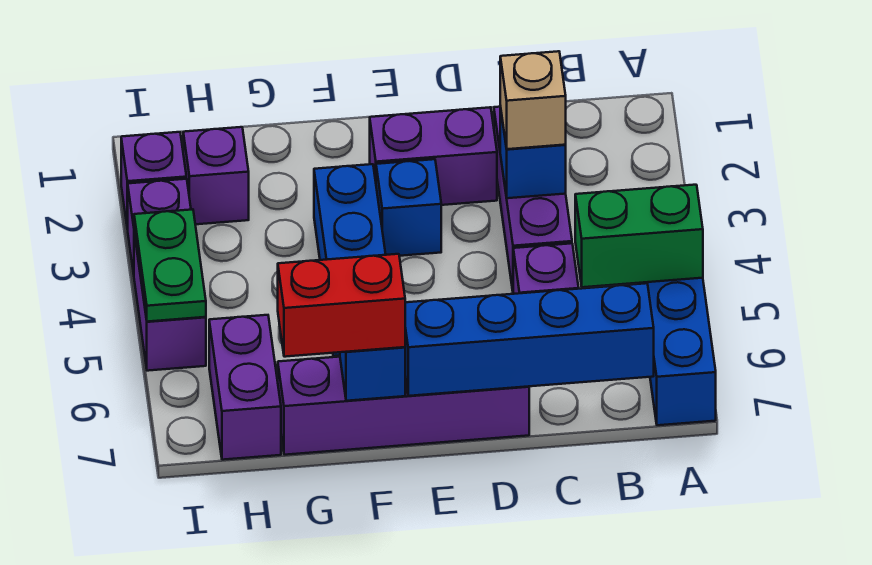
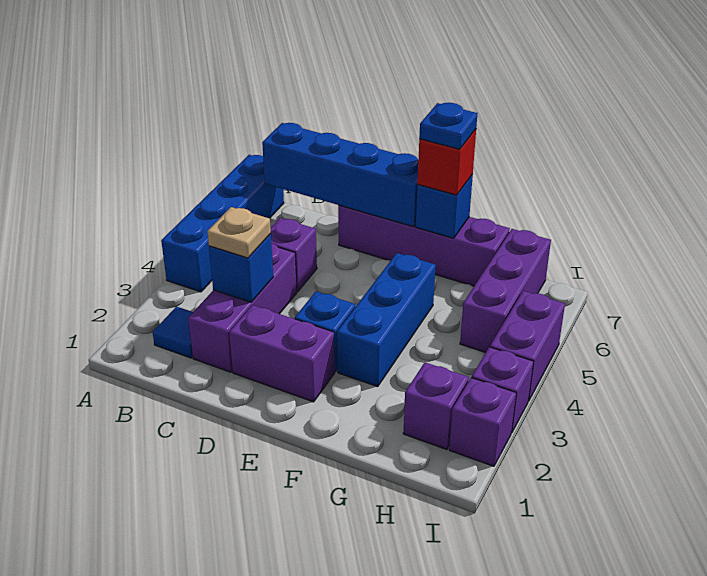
green 1x2 brick [575,185,703,287] -> none
none -> blue 1x1 tile [153,306,193,358]
tan 1x1 brick [500,51,566,149] -> tan 1x1 plate [207,207,271,258]
red 1x2 brick [278,254,405,357] -> red 1x1 brick [417,129,476,195]
none -> blue 1x1 plate [419,103,477,149]
purple 1x2 brick [209,315,281,460] -> purple 1x3 brick [460,229,551,352]
green 1x2 plate [134,209,206,322] -> none

